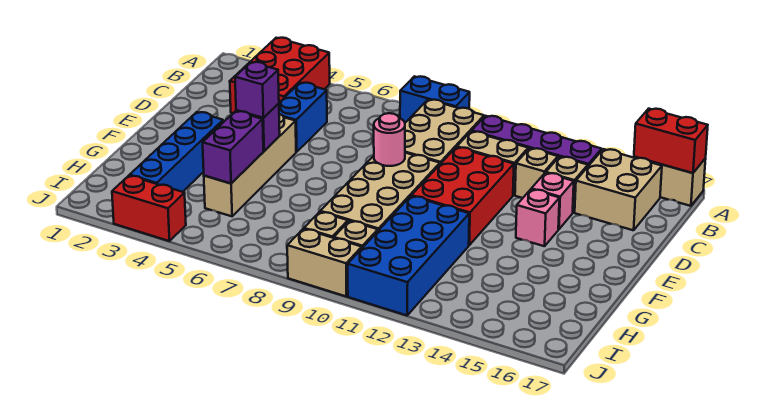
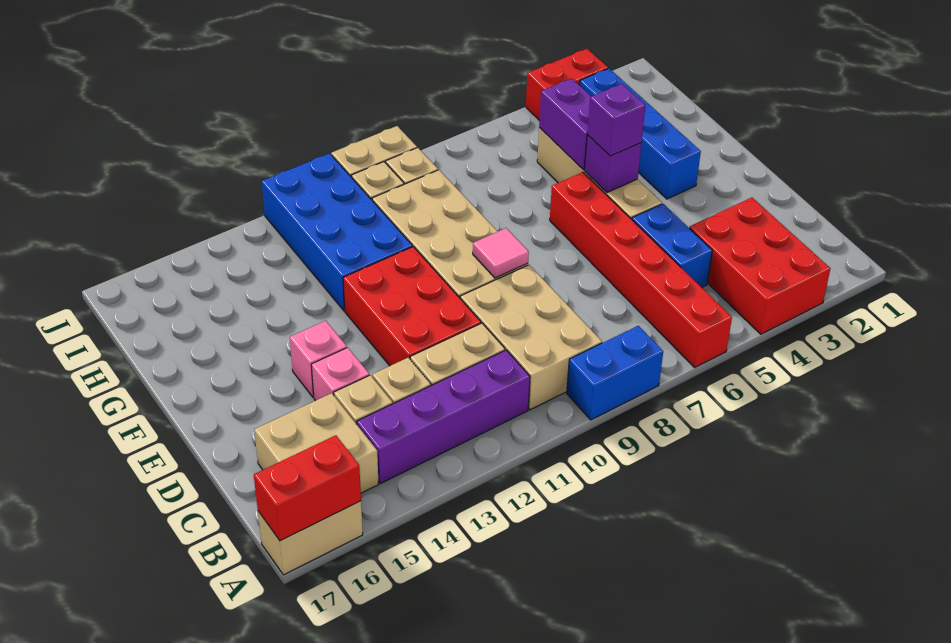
none -> red 1x6 brick [550,172,732,367]
pink 1x1 round brick [374,113,405,166] -> pink 1x1 tile [473,228,529,278]

